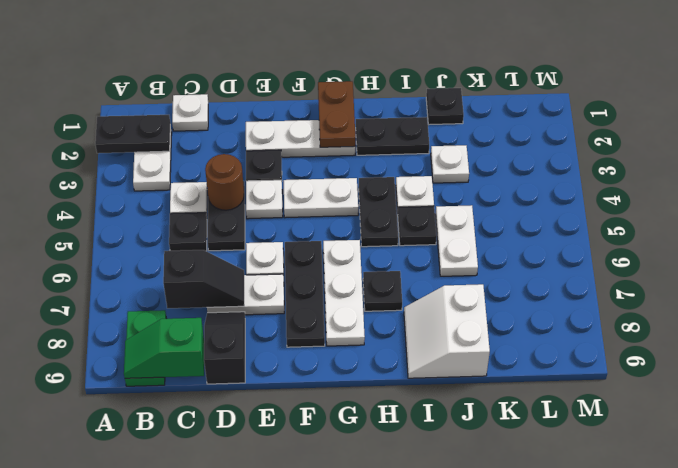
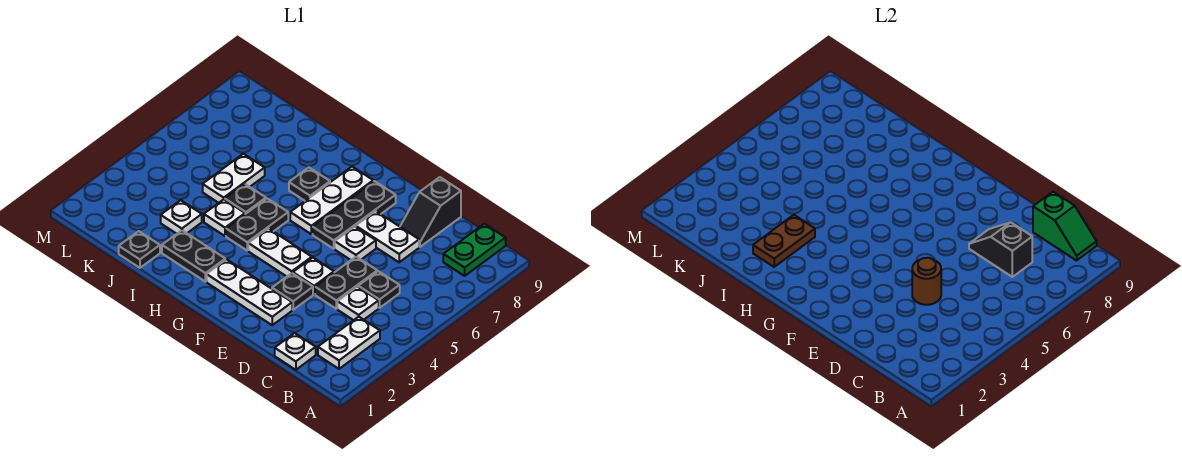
black 1x2 plate [95,115,170,153] -> none
brown 1x2 plate [318,81,355,147] -> brown 1x2 plate moved to [753,215,815,267]
white 2x2 slope [404,284,490,378] -> none

